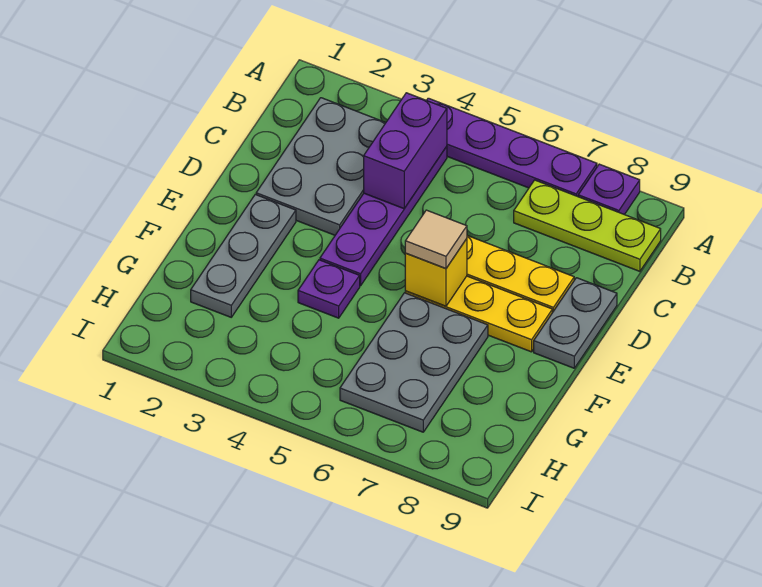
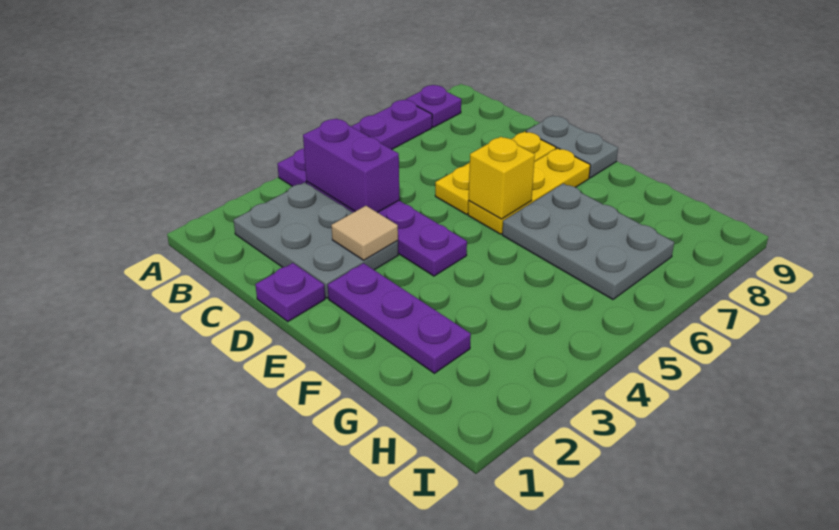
lime 1x3 plate [514,180,661,271] -> none
grey 1x3 plate [191,195,296,317] -> purple 1x3 plate [328,263,471,373]
tan 1x1 tile [405,210,467,268] -> tan 1x1 tile moved to [331,206,398,260]
purple 1x1 plate [298,260,360,318] -> purple 1x1 plate moved to [255,263,325,322]

